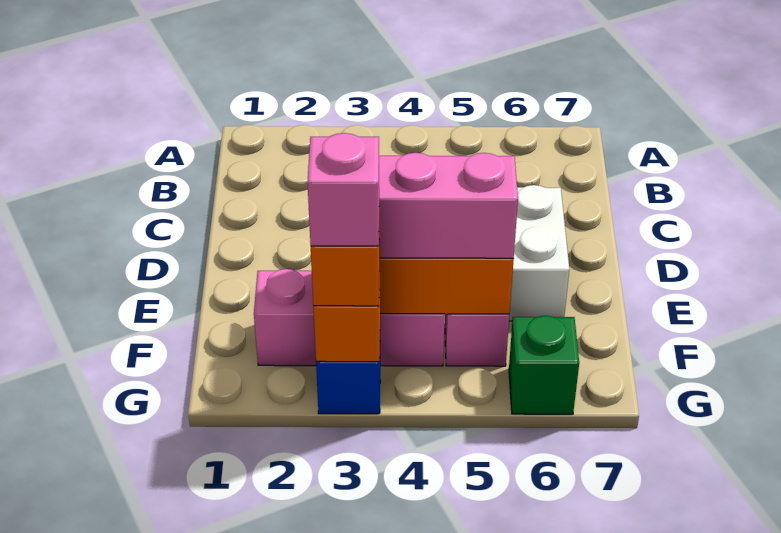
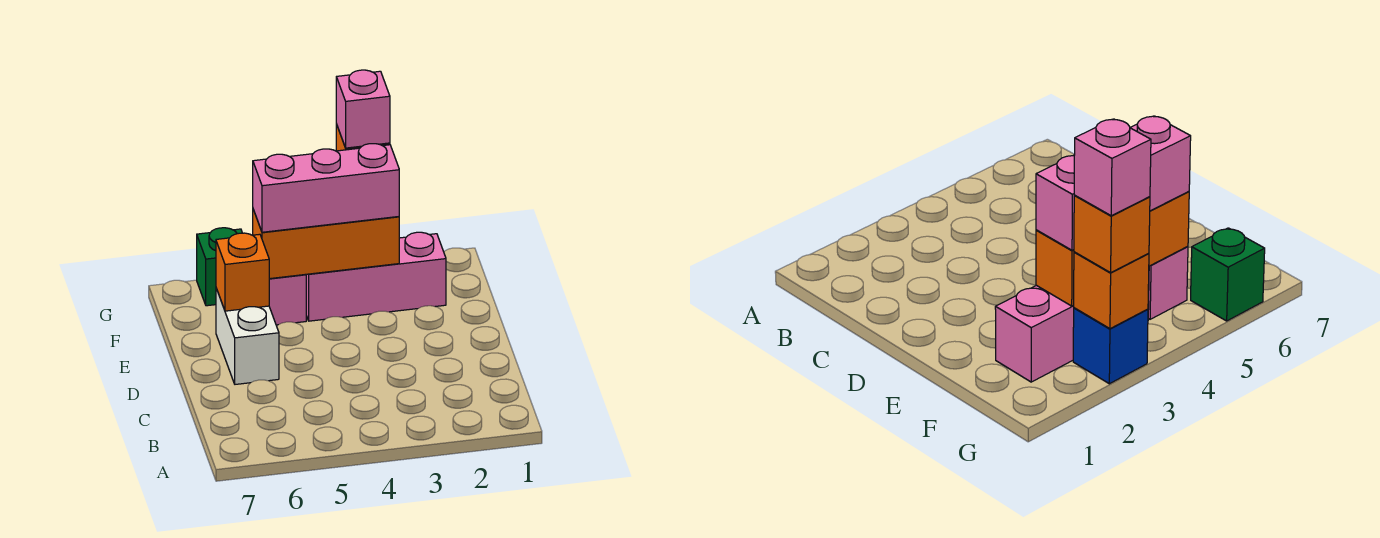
none -> orange 1x1 brick [216,233,269,311]

